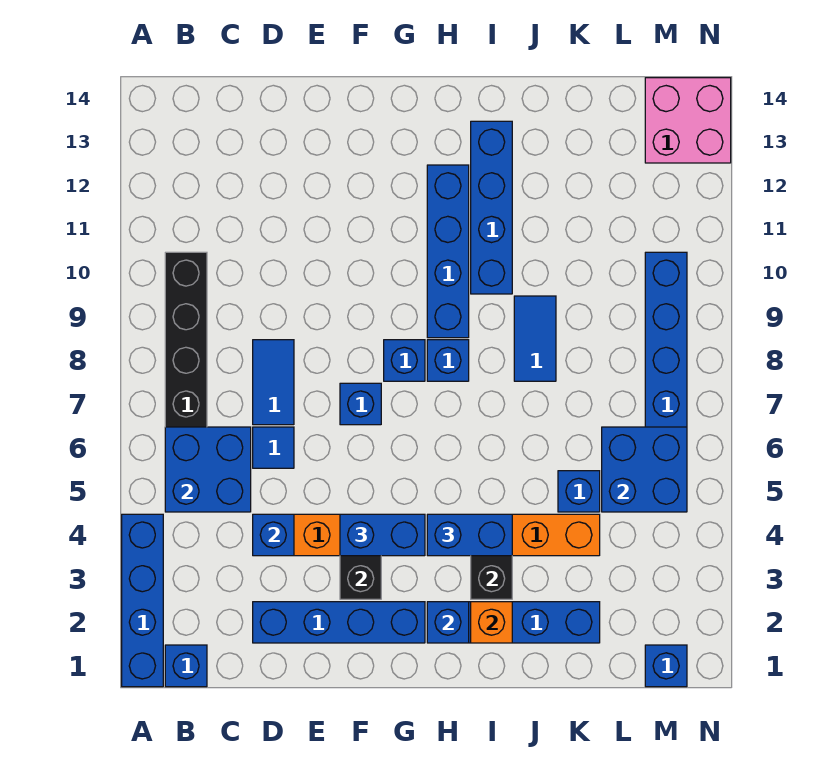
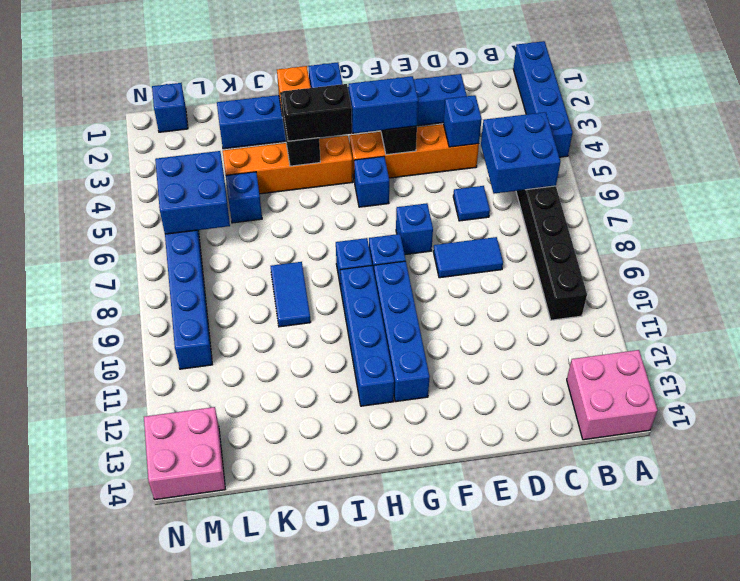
none -> pink 2x2 brick [567,350,657,440]
blue 1x1 brick [165,645,207,687] -> blue 1x1 brick moved to [354,156,389,207]
blue 1x2 tile [253,340,294,425] -> blue 1x2 tile turned to [433,237,503,278]
blue 1x2 brick [427,514,512,556] -> black 1x2 brick [282,84,352,141]
blue 1x4 brick [471,121,512,294] -> blue 1x4 brick moved to [374,261,430,402]

